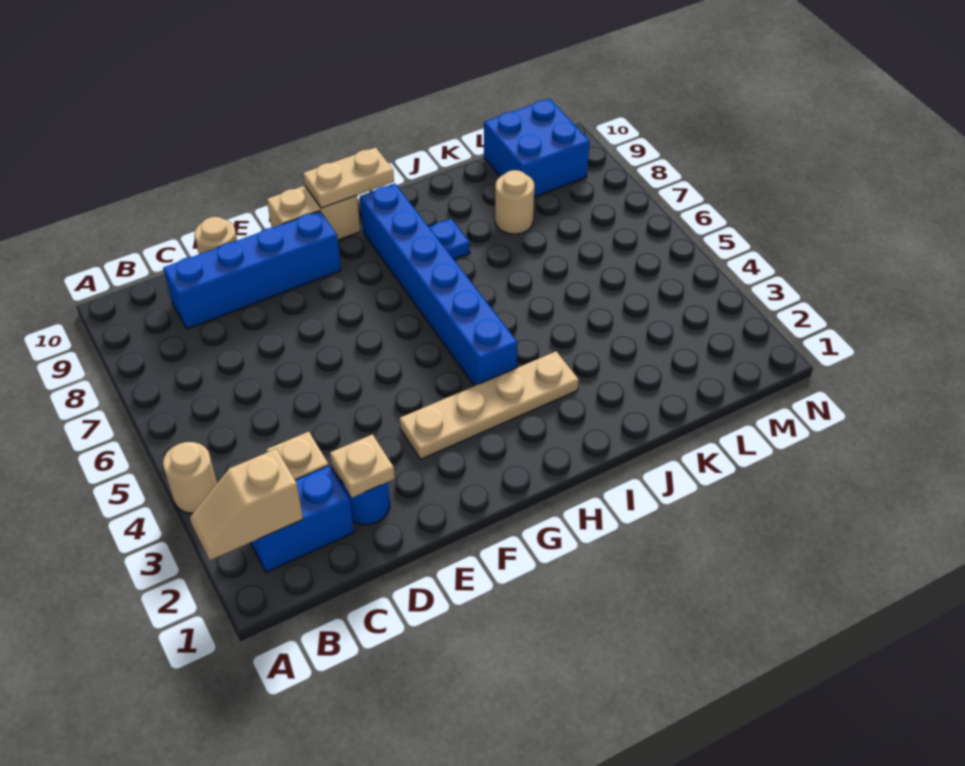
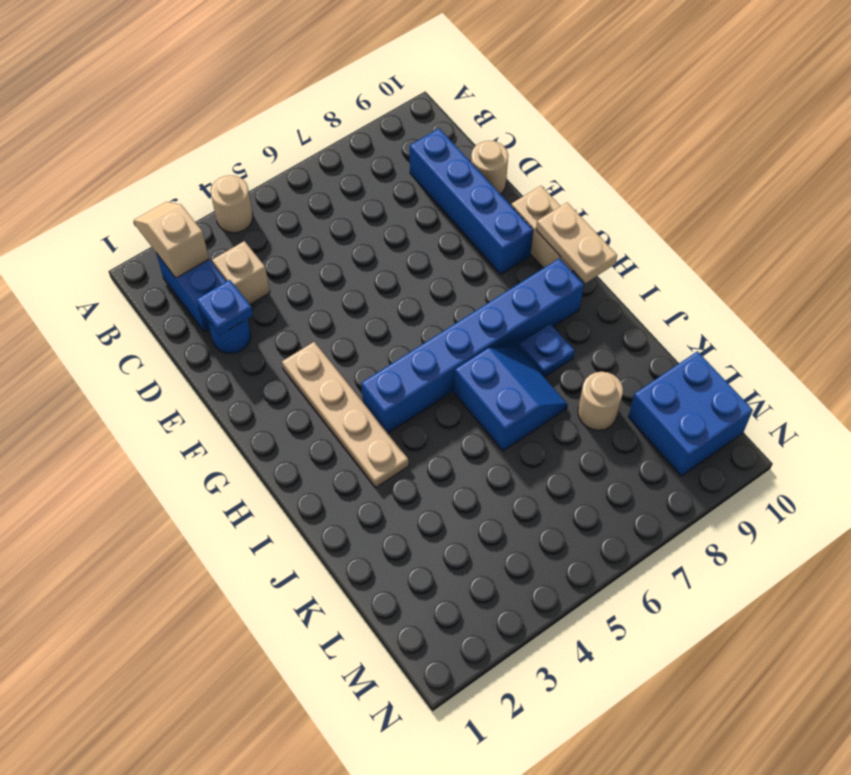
tan 1x1 plate [330,434,395,498] -> blue 1x1 plate [196,280,253,335]
none -> blue 2x2 slope [454,348,568,451]

